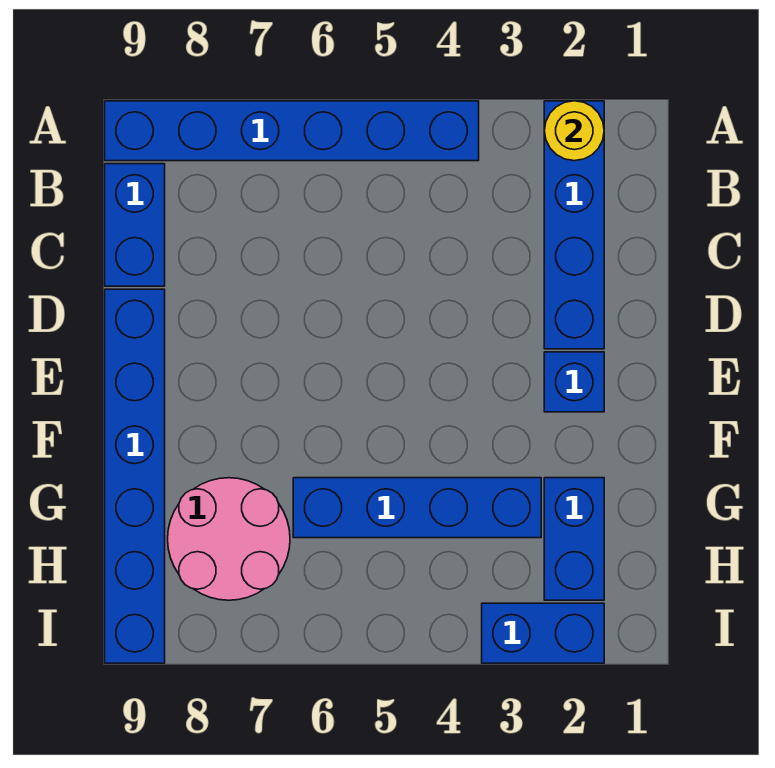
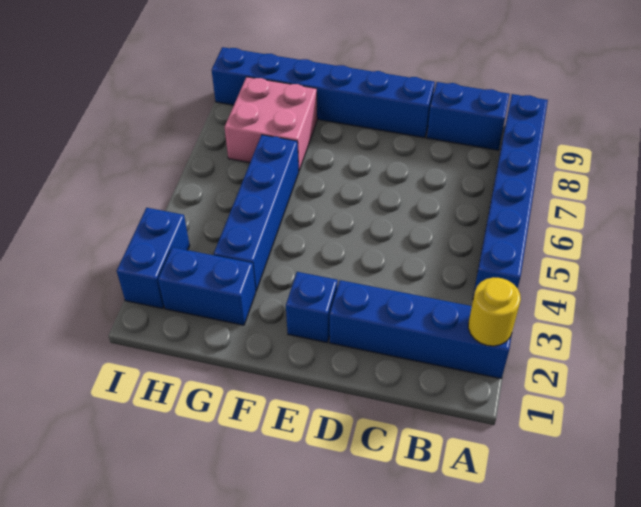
pink 2x2 round brick [168,478,290,600] -> pink 2x2 brick [225,77,317,170]

